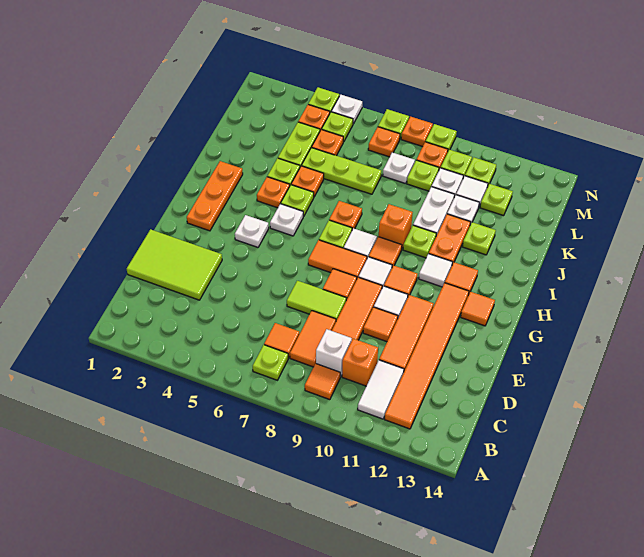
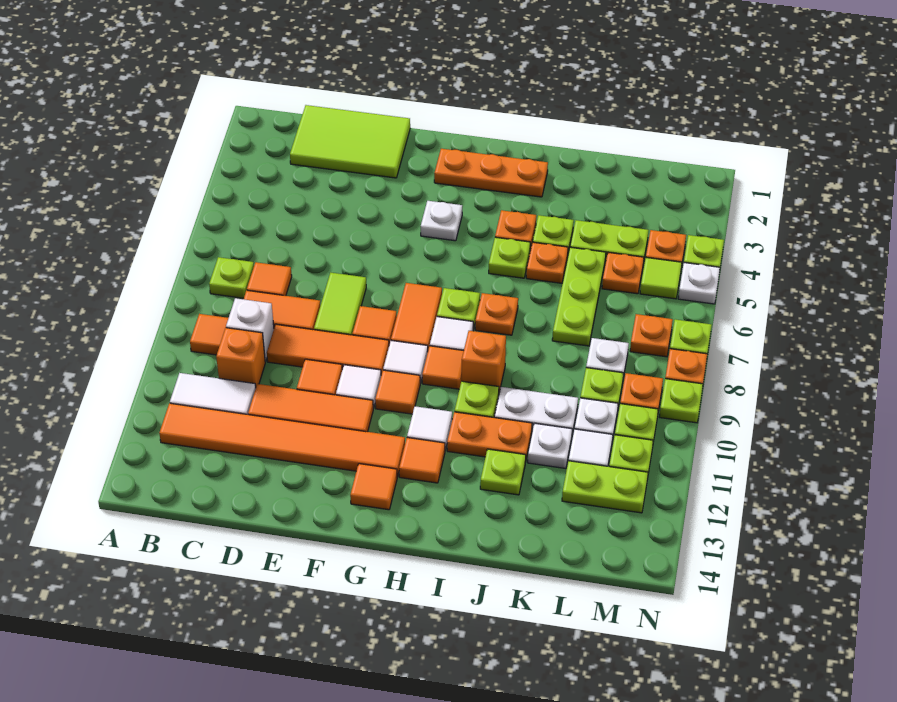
lime 2x3 tile [127,229,222,300] -> lime 2x3 tile turned to [290,105,410,178]
white 1x1 plate [270,204,303,236] -> none
lime 1x1 plate [480,184,513,216] -> lime 1x2 plate [562,461,648,513]
lime 1x1 plate [322,112,353,142] -> lime 1x1 tile [640,258,682,299]

